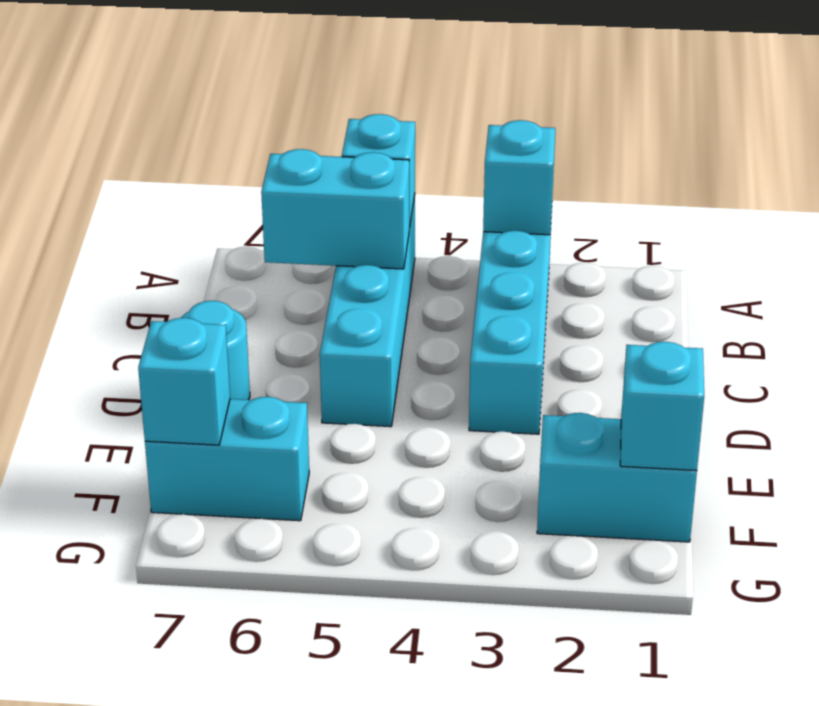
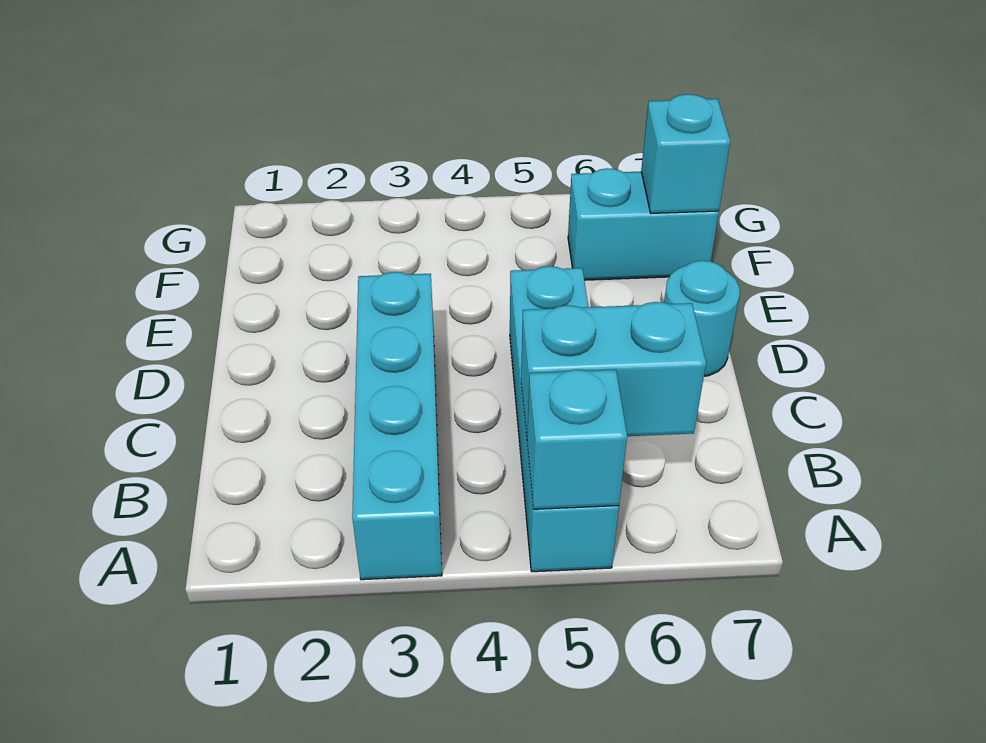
cyan 1x1 brick [483,120,555,235] -> none
cyan 1x2 brick [537,413,697,542] -> none
cyan 1x1 brick [620,342,704,470] -> none

